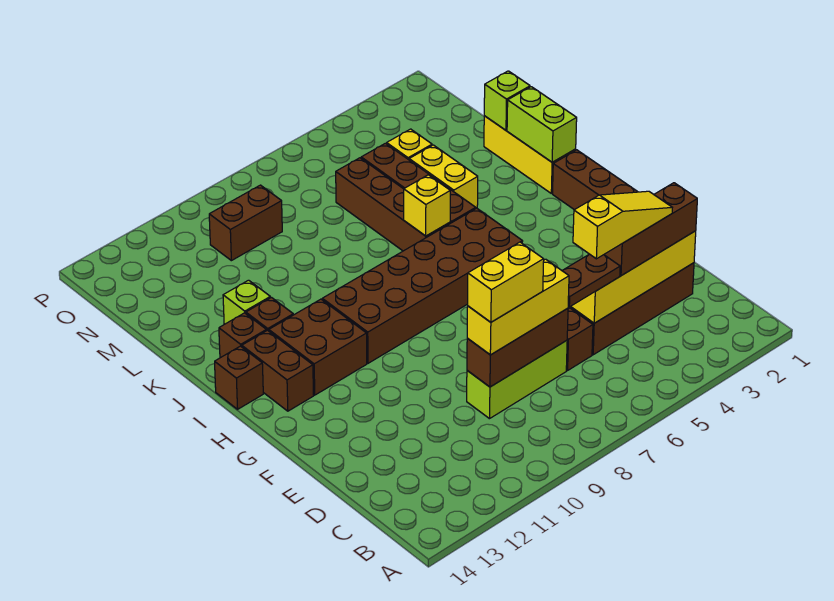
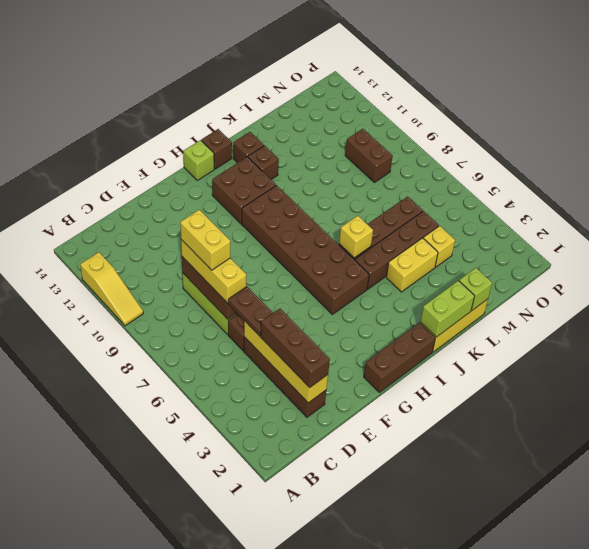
yellow 1x3 slope [573,191,672,259] -> yellow 1x3 slope moved to [80,252,143,326]
brown 1x2 brick [242,330,314,411] -> none
lime 1x1 brick [223,280,270,324] -> lime 1x1 brick moved to [183,140,214,180]

